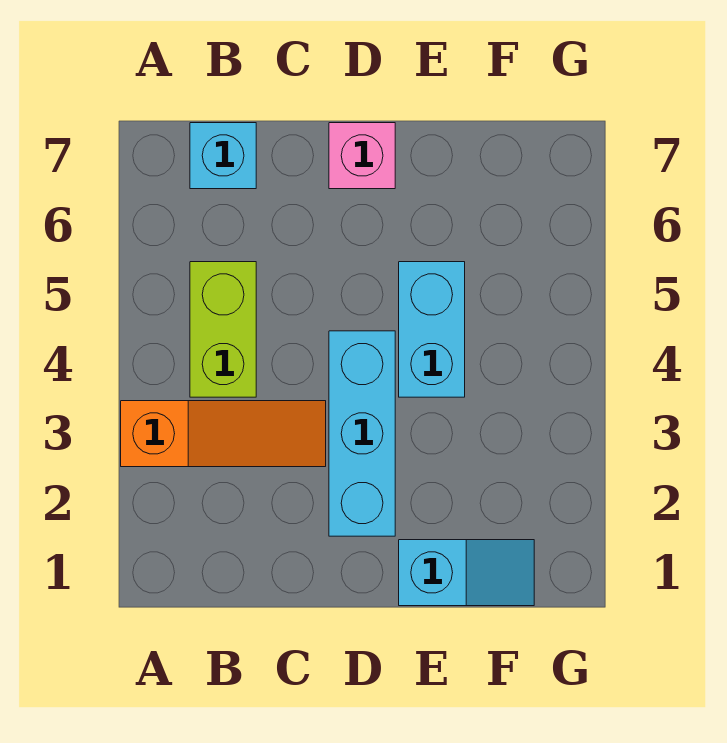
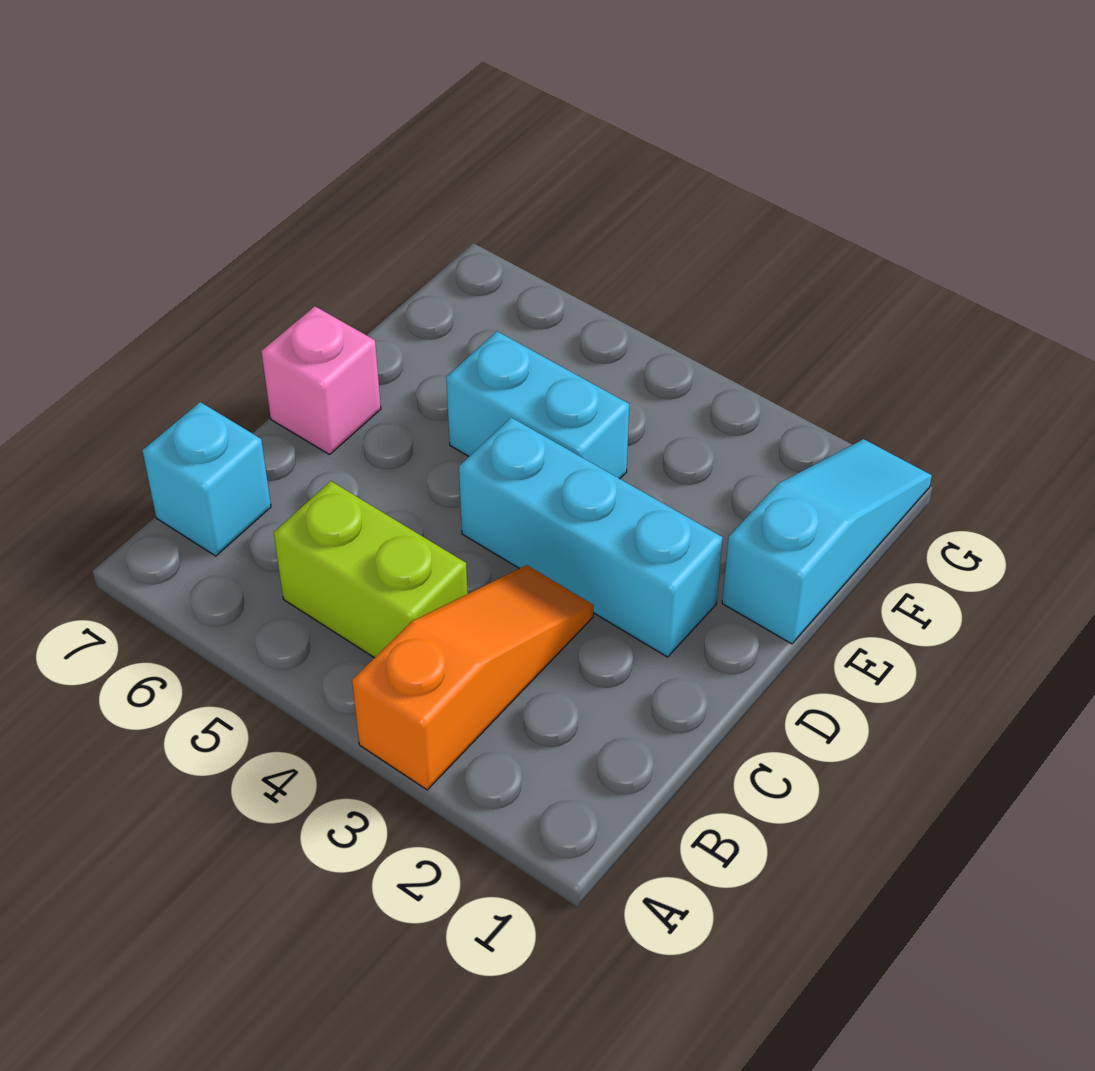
cyan 1x2 slope [399,540,534,606] -> cyan 1x3 slope [722,439,932,644]

